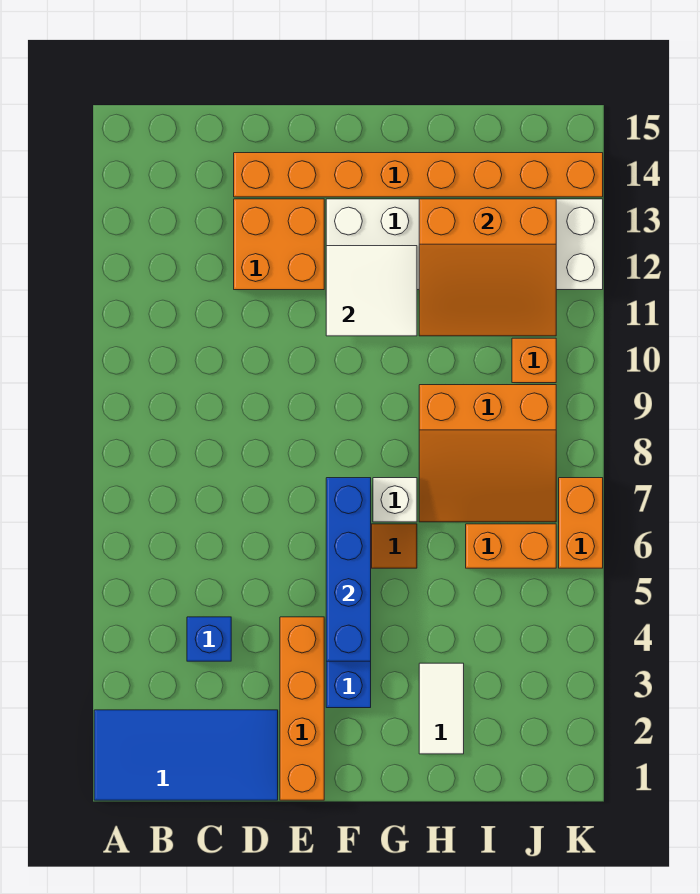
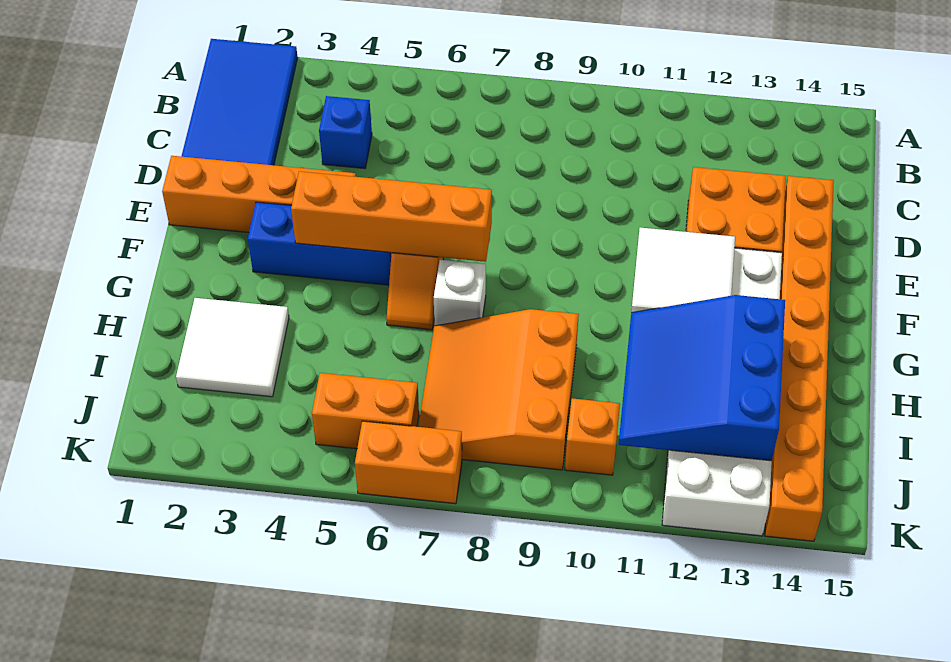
blue 1x4 brick [326,478,371,661] -> orange 1x4 brick [291,171,492,262]
white 1x2 tile [419,663,464,754] -> white 2x2 tile [176,298,289,397]
orange 3x3 slope [419,199,556,336] -> blue 3x3 slope [619,295,785,461]
orange 1x2 brick [466,524,556,568] -> orange 1x2 brick turned to [312,373,419,449]

